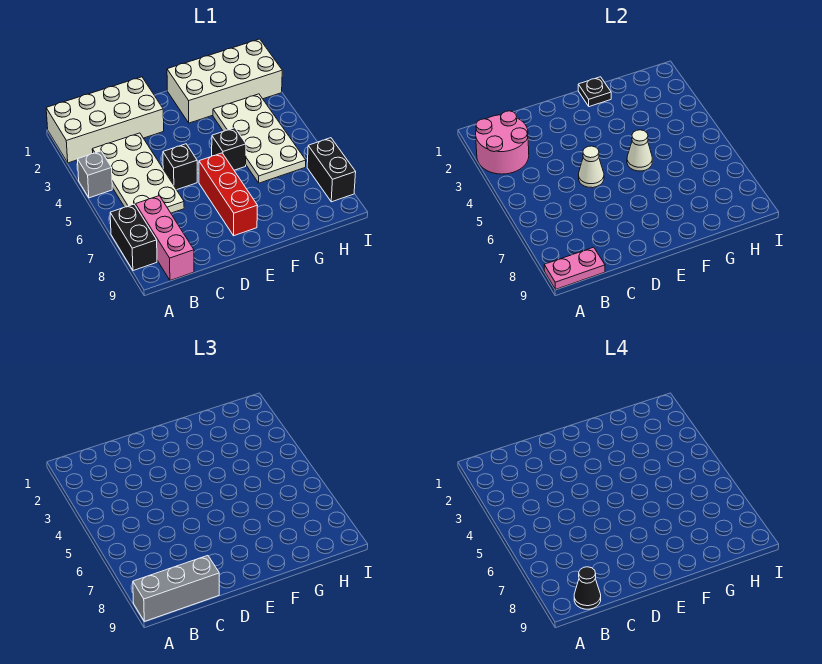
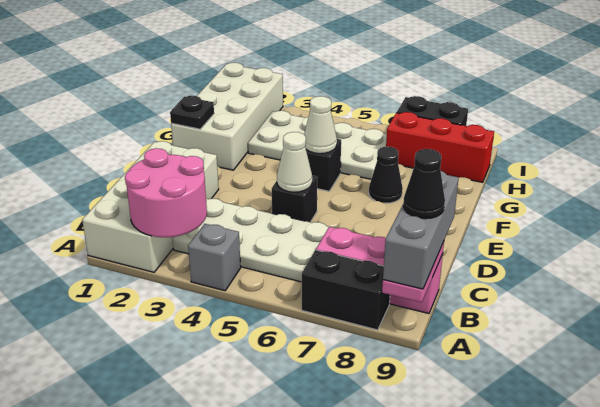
red 1x3 brick [199,153,258,236] -> red 1x3 brick moved to [386,112,494,182]
none -> black 1x1 cone [369,146,403,203]

